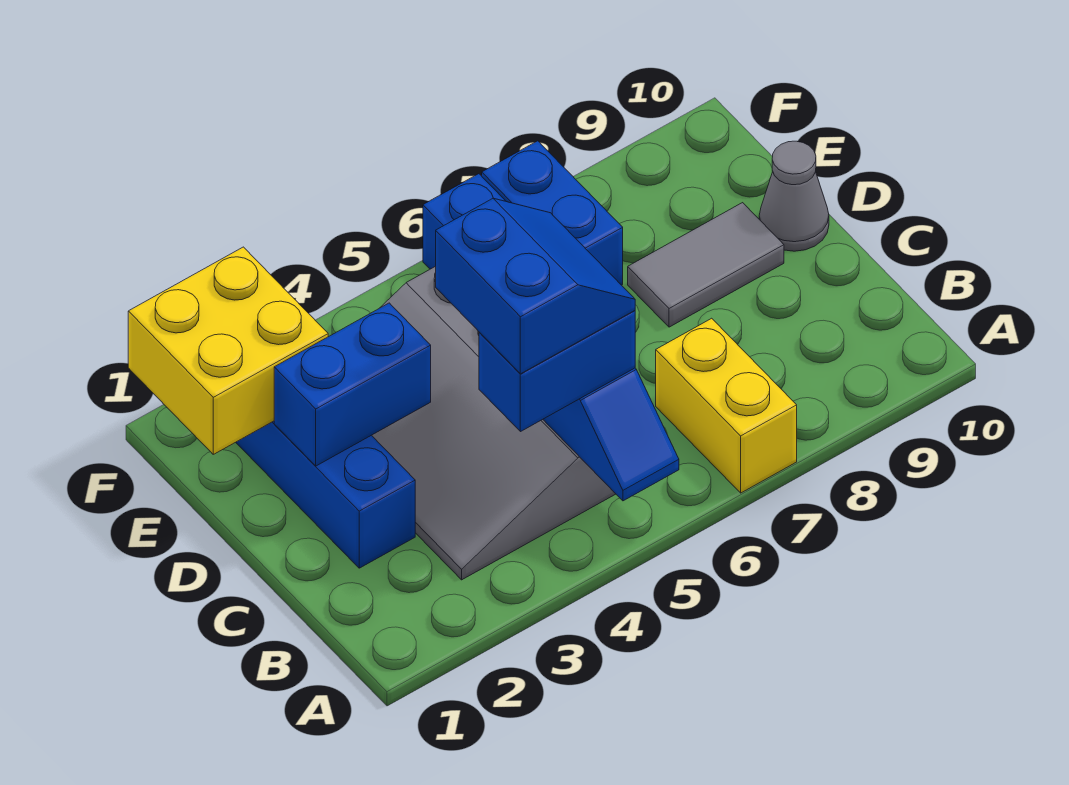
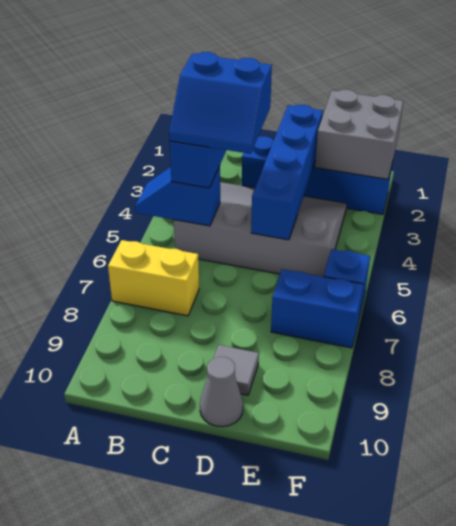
blue 1x2 brick [274,303,431,466] -> blue 1x4 brick [251,105,323,240]
grey 1x2 tile [628,203,784,327] -> grey 1x1 tile [213,345,259,395]
yellow 2x2 brick [128,247,328,454] -> grey 2x2 brick [315,90,403,179]

